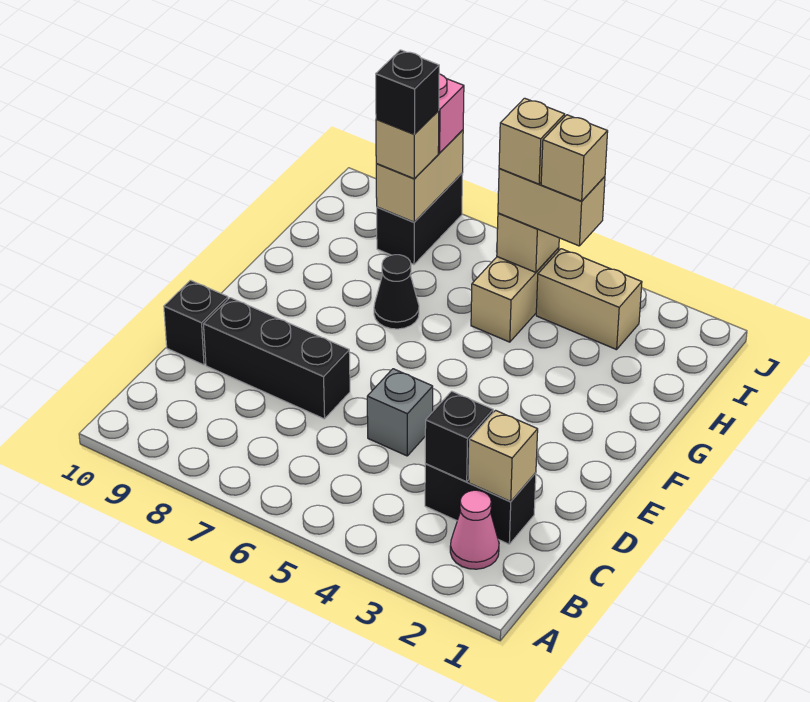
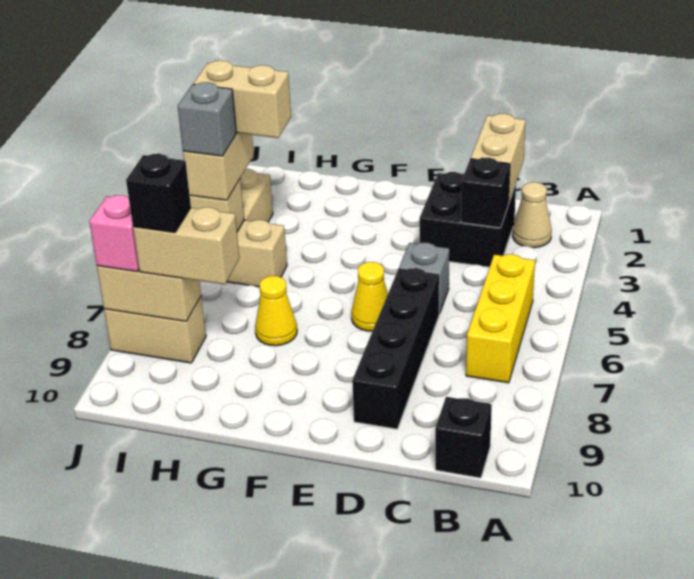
pink 1x1 cone [450,490,499,569] -> tan 1x1 cone [513,182,552,248]
none -> yellow 1x3 brick [466,254,535,383]
black 1x2 brick [425,464,536,544] -> black 2x2 brick [420,172,516,267]
tan 1x1 brick [469,410,538,501] -> tan 1x2 brick [471,114,525,204]
black 1x3 brick [204,298,350,419] -> black 1x4 brick [352,268,440,429]
black 1x1 brick [164,280,228,365] -> black 1x1 brick moved to [435,397,492,478]
none -> yellow 1x1 cone [351,262,388,331]
black 1x1 cone [374,255,419,329] -> yellow 1x1 cone [255,276,297,346]
tan 1x1 brick [541,115,608,201] -> tan 1x2 brick [193,61,291,138]
tan 1x1 brick [499,98,565,184] -> grey 1x1 brick [178,82,236,156]
black 1x2 brick [377,173,463,264] -> tan 1x2 brick [104,297,206,363]
tan 1x1 brick [376,110,439,179] -> tan 1x2 brick [133,207,239,285]

